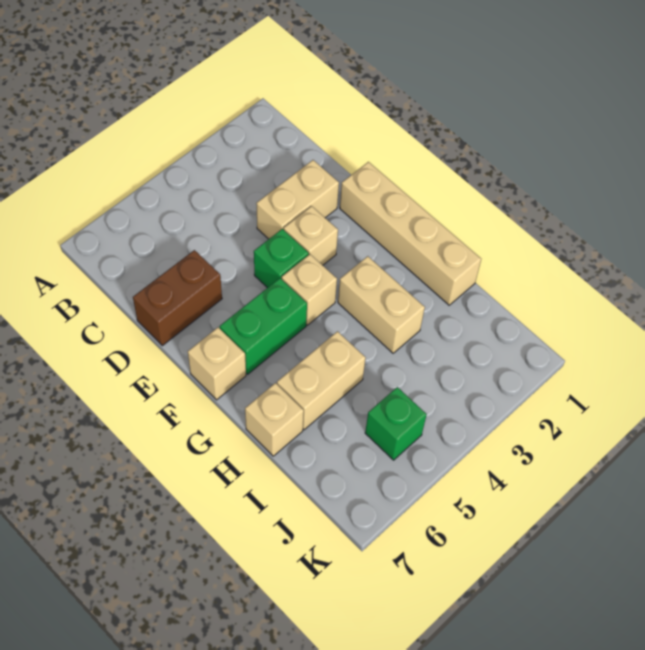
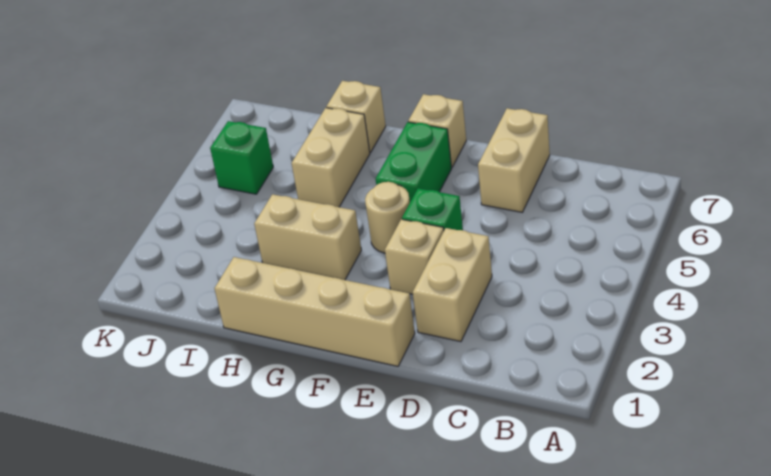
brown 1x2 brick [133,250,222,346] -> tan 1x2 brick [478,108,550,212]
tan 1x1 brick [282,254,337,325] -> tan 1x1 round brick [365,182,410,253]

